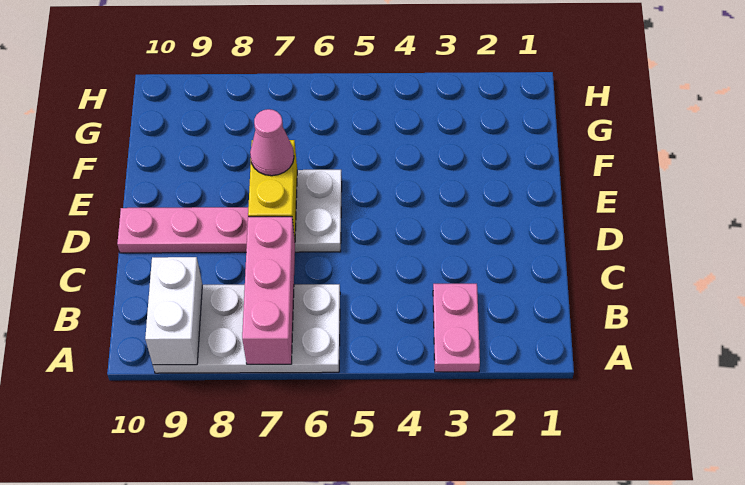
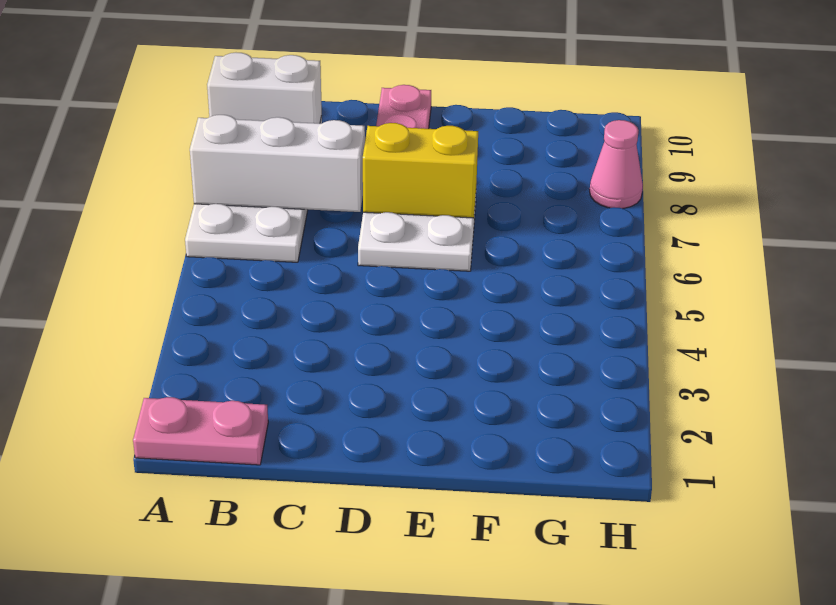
pink 1x2 plate [433,284,480,372] -> pink 1x2 plate moved to [133,397,268,465]
pink 1x3 brick [242,217,295,364] -> white 1x3 brick [190,115,365,212]
pink 1x1 cone [250,109,294,176] -> pink 1x1 cone moved to [590,120,643,208]

